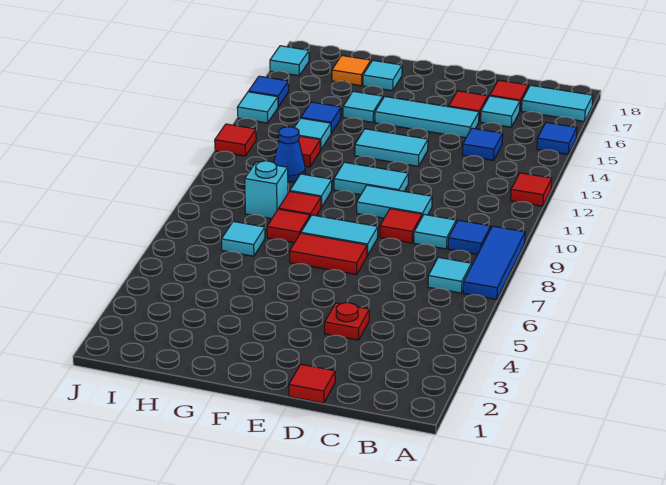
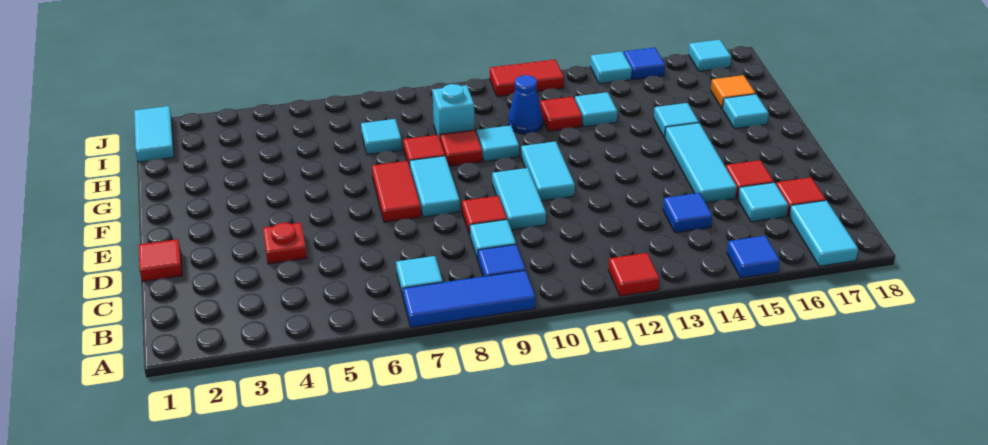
cyan 1x2 tile [355,129,428,166] -> cyan 1x2 tile moved to [134,106,174,162]
blue 1x1 tile [301,102,341,133] -> none
red 1x1 tile [215,124,256,156] -> red 1x2 tile [490,59,564,96]

